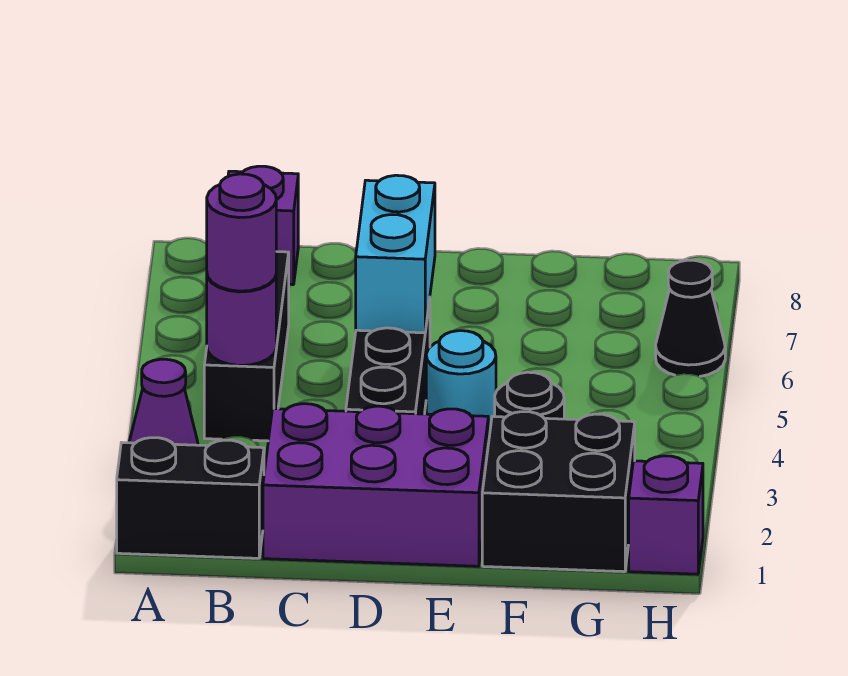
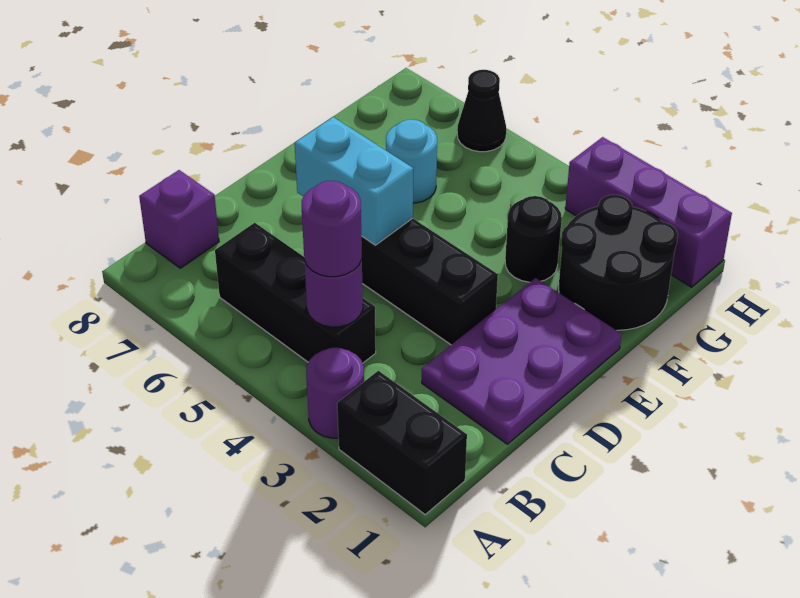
black 1x2 brick [117,438,264,558] -> black 1x2 brick turned to [337,371,467,514]
purple 1x1 cone [129,359,198,445] -> purple 1x1 round brick [306,348,364,438]
purple 2x3 brick [263,404,488,566] -> purple 2x3 plate [422,278,622,444]
cyan 1x1 round brick [426,331,496,441] -> cyan 1x1 round brick moved to [386,119,437,203]
black 2x2 brick [482,412,635,572] -> black 2x2 round brick [559,195,678,330]
purple 1x1 brick [629,456,703,574] -> purple 1x3 brick [565,137,732,287]

